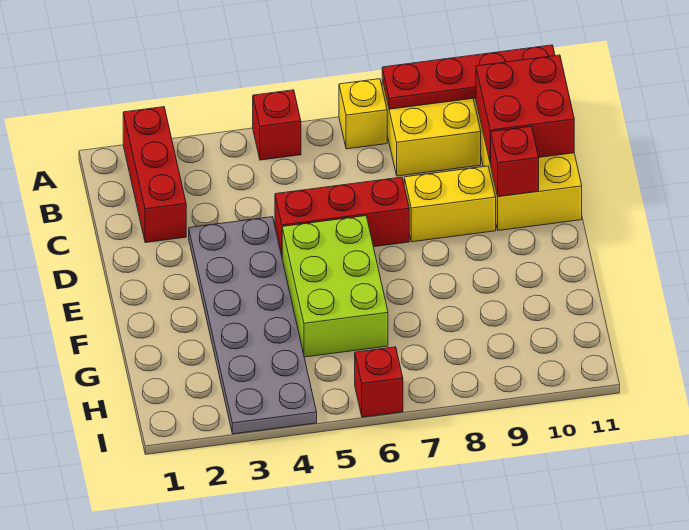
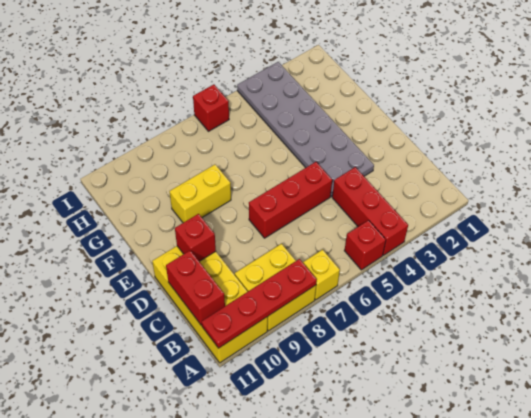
red 1x3 brick [123,107,186,243] -> red 1x3 brick moved to [332,167,408,255]
red 2x2 brick [476,55,574,163] -> red 1x2 brick [166,251,225,325]
yellow 1x2 brick [404,166,496,242] -> yellow 1x2 brick moved to [170,165,231,223]
lime 2x3 brick [282,216,388,357] -> none

